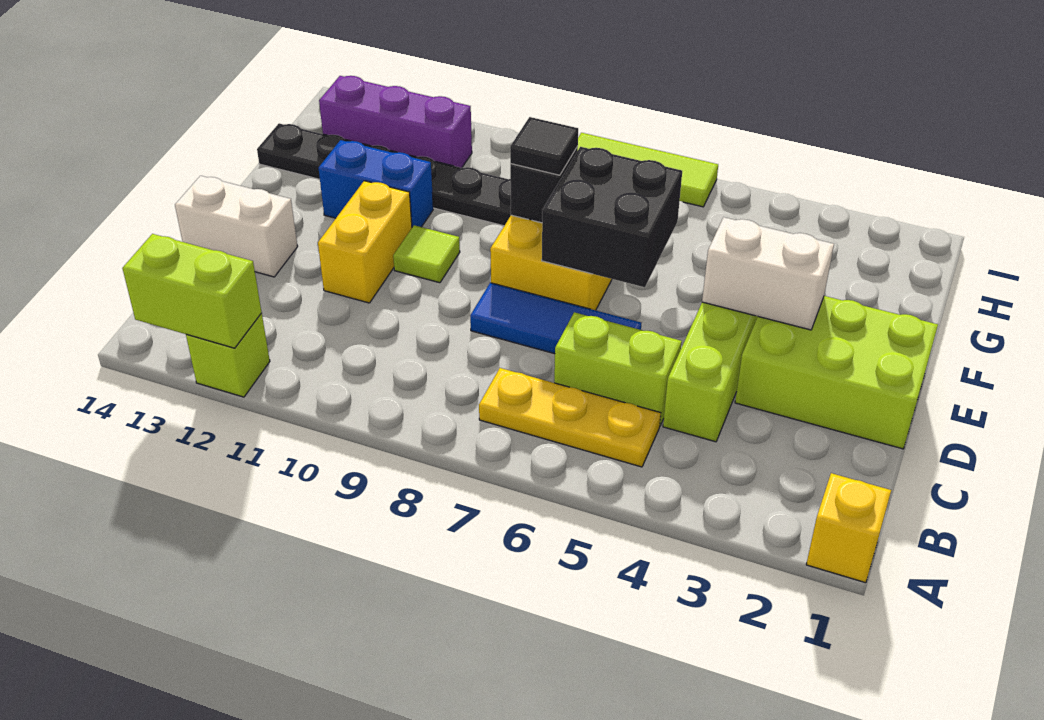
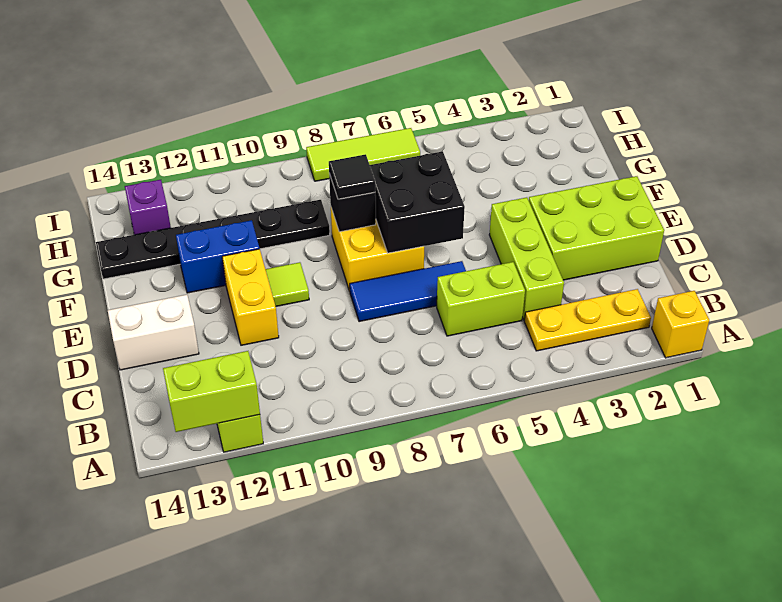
yellow 1x3 plate [479,368,661,467] -> yellow 1x3 plate moved to [524,289,651,351]
white 1x2 brick [702,217,834,330] -> none
purple 1x3 brick [319,76,472,168] -> purple 1x1 brick [125,180,171,235]

